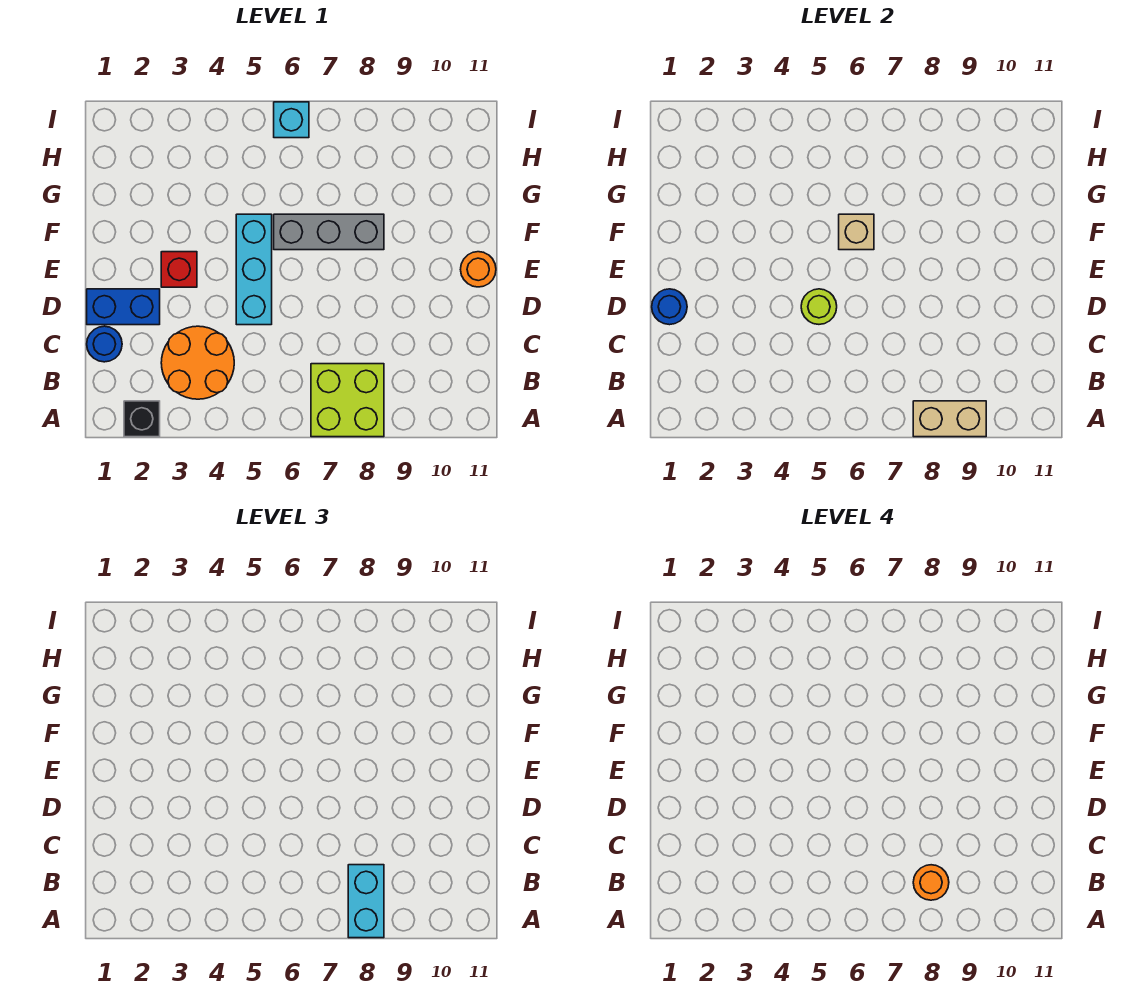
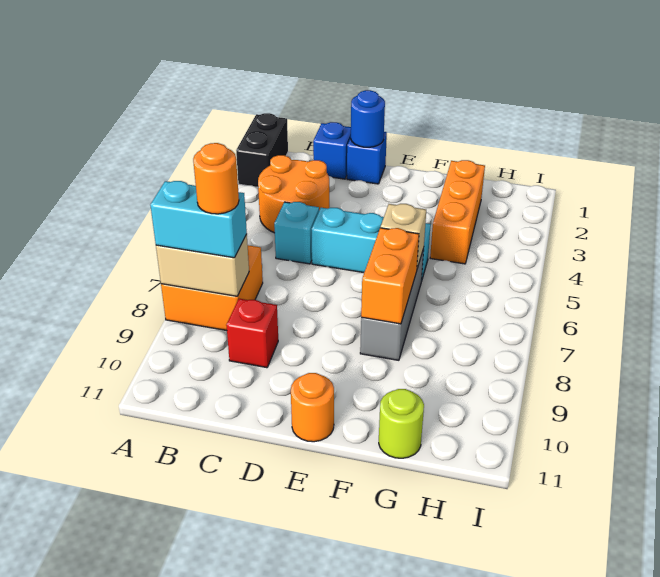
black 1x1 brick [124,401,160,437] -> black 1x2 brick [236,113,288,187]
lime 2x2 brick [311,364,384,437] -> orange 2x2 brick [161,245,263,331]
tan 1x2 brick [913,401,986,437] -> tan 1x2 brick turned to [156,234,249,296]
blue 1x1 round brick [87,326,122,362] -> blue 1x1 brick [313,122,351,179]
blue 1x2 brick [87,289,160,325] -> blue 1x1 brick [347,132,387,184]
lime 1x1 round brick [801,289,837,324] -> lime 1x1 round brick moved to [379,389,424,458]
red 1x1 brick [161,252,197,287] -> red 1x1 brick moved to [226,299,278,368]
none -> orange 1x2 brick [361,228,419,324]
none -> orange 1x3 brick [430,160,485,264]
cyan 1x1 brick [274,102,309,138] -> cyan 1x1 brick moved to [274,202,319,264]

